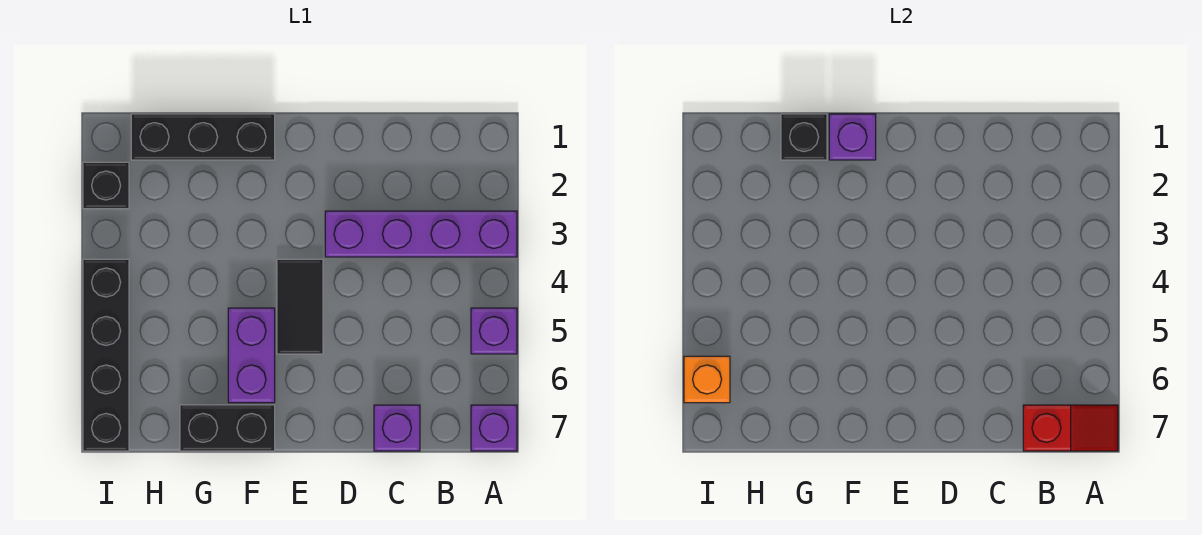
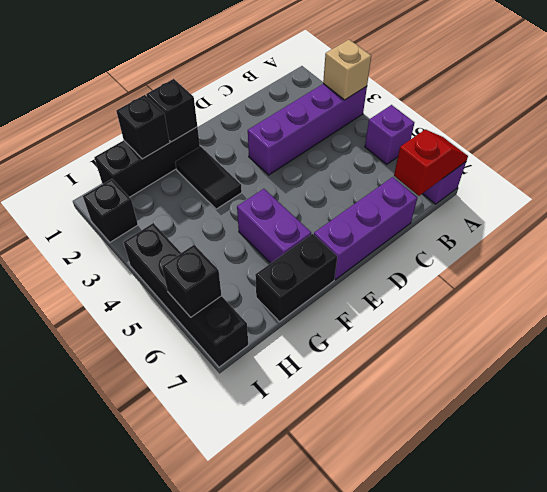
none -> tan 1x1 brick [323,40,371,100]
purple 1x1 brick [374,405,420,451] -> purple 1x3 brick [314,177,417,280]
black 1x2 tile [277,259,323,354] -> black 1x2 tile moved to [175,146,242,209]
purple 1x1 brick [829,114,876,160] -> black 1x1 brick [146,79,197,142]
orange 1x1 brick [684,356,730,403] -> black 1x1 brick [162,245,222,317]

